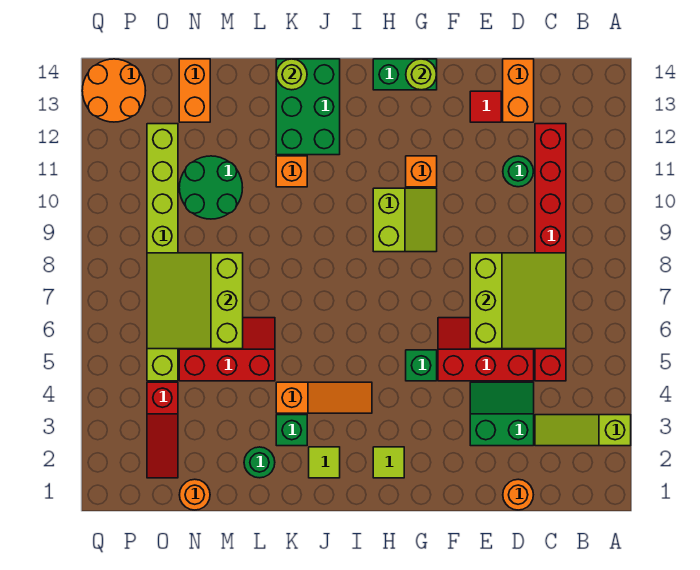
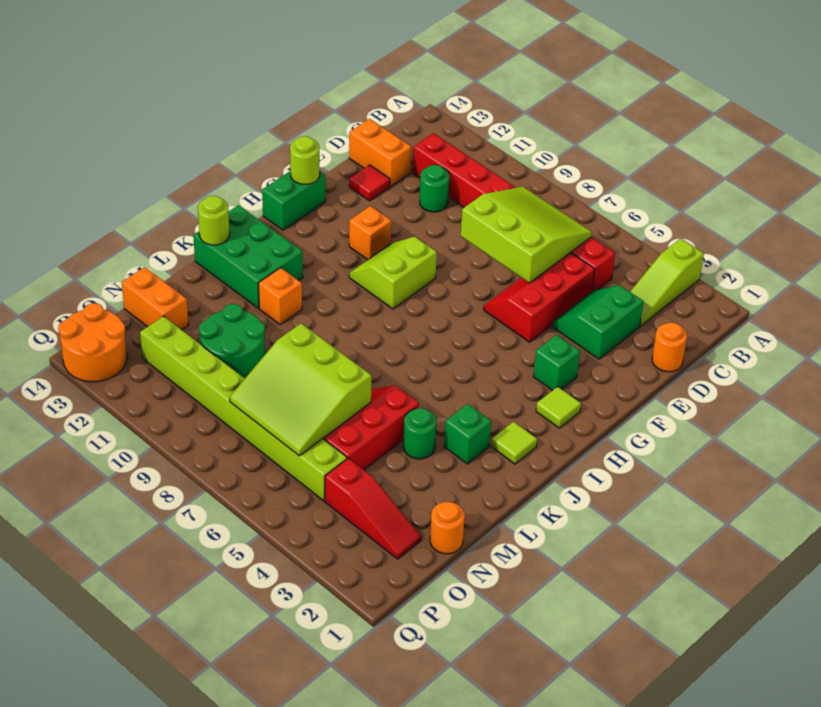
green 1x1 brick [406,350,437,381] -> green 1x1 brick moved to [533,335,580,390]
lime 2x2 slope [373,188,437,252] -> lime 2x2 slope turned to [349,236,437,309]
orange 1x3 slope [276,382,372,413] -> none
green 1x1 round brick [244,447,275,478] -> green 1x1 round brick moved to [403,408,436,459]

